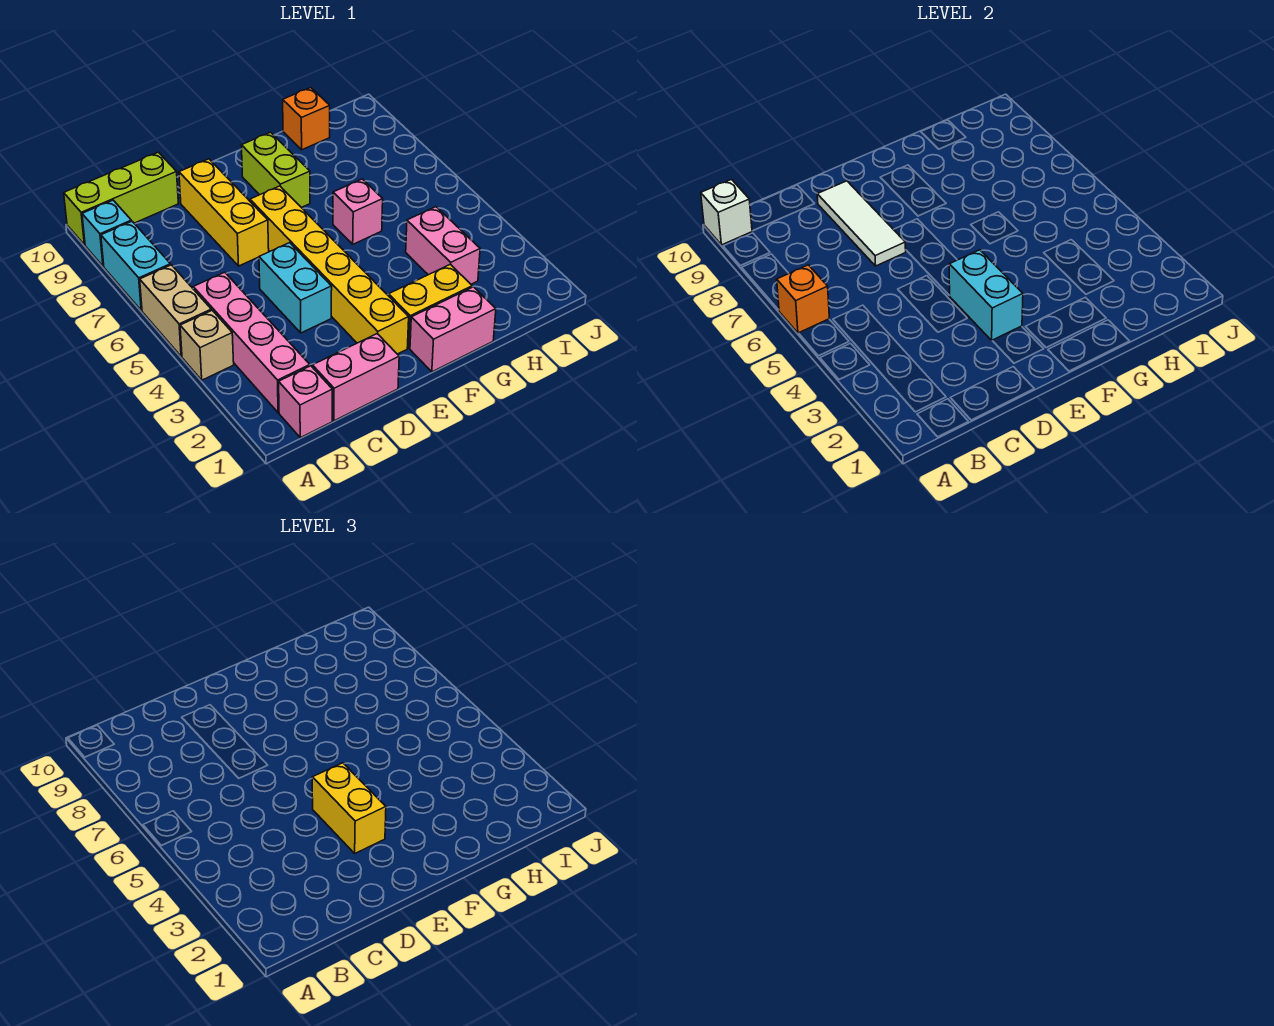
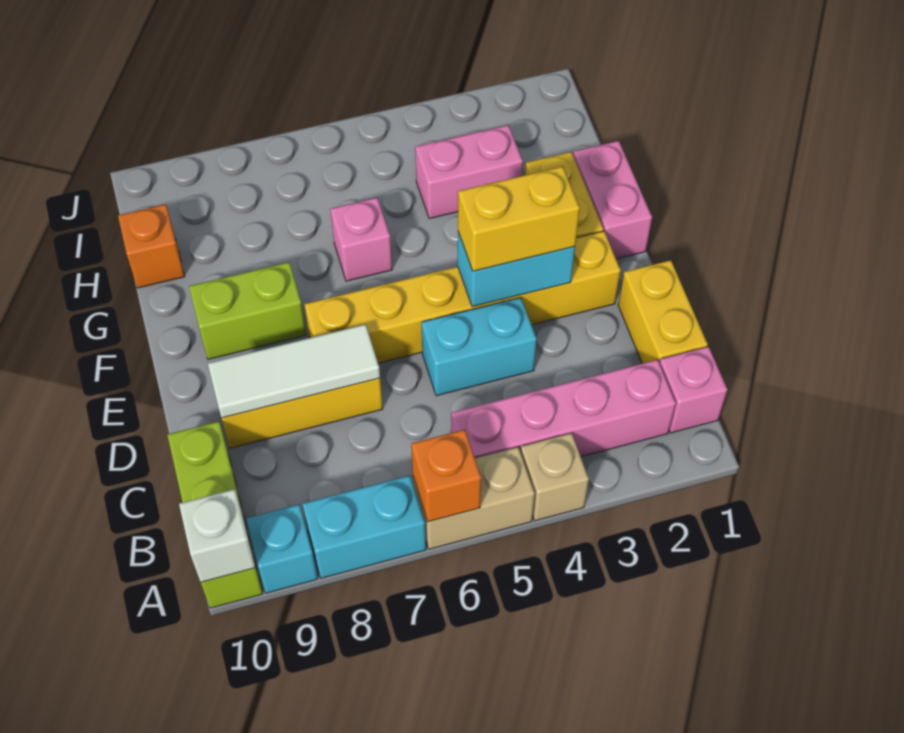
pink 1x2 brick [313,334,399,421] -> yellow 1x2 brick [618,260,708,364]

